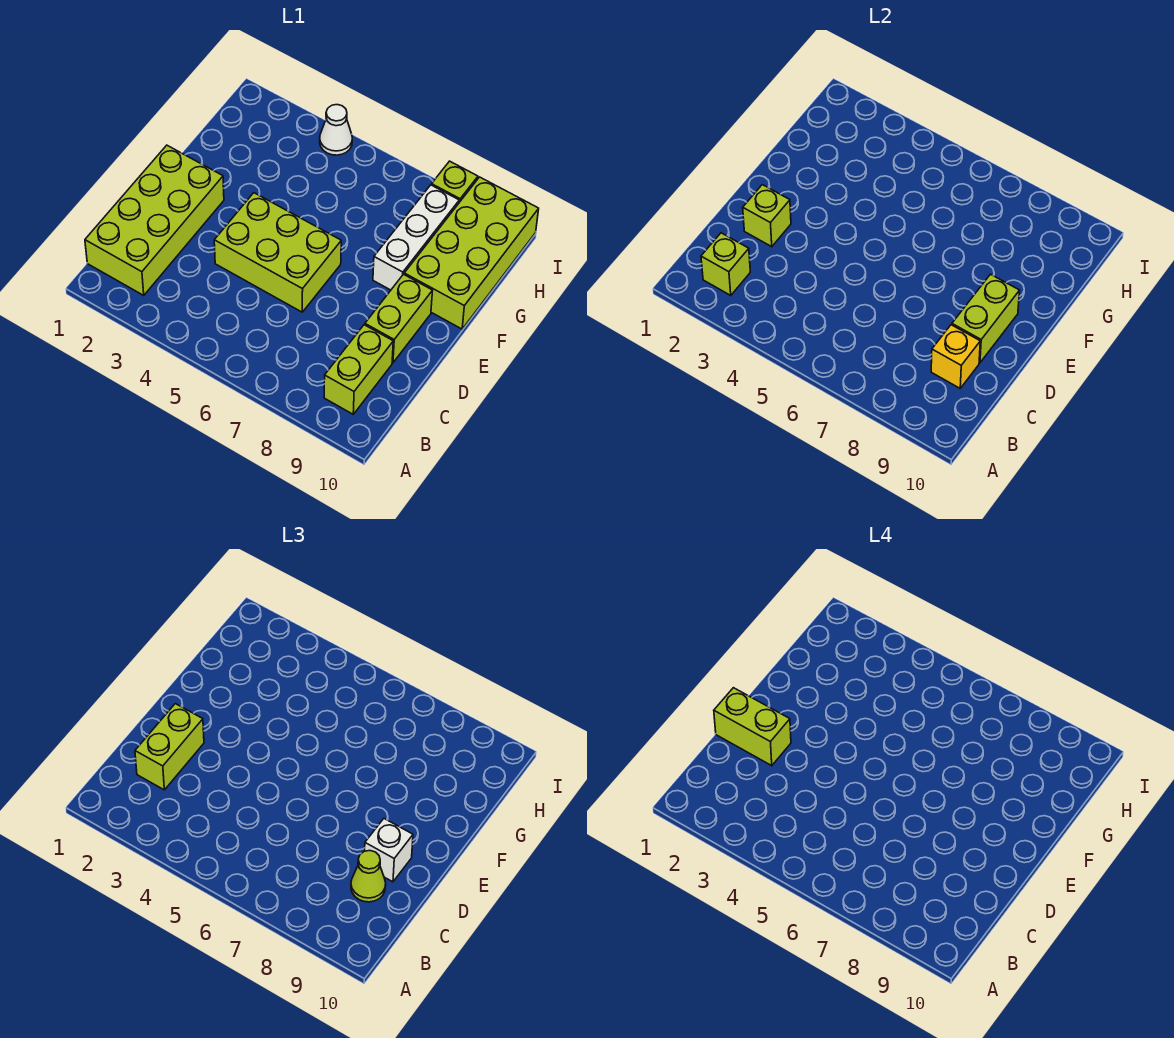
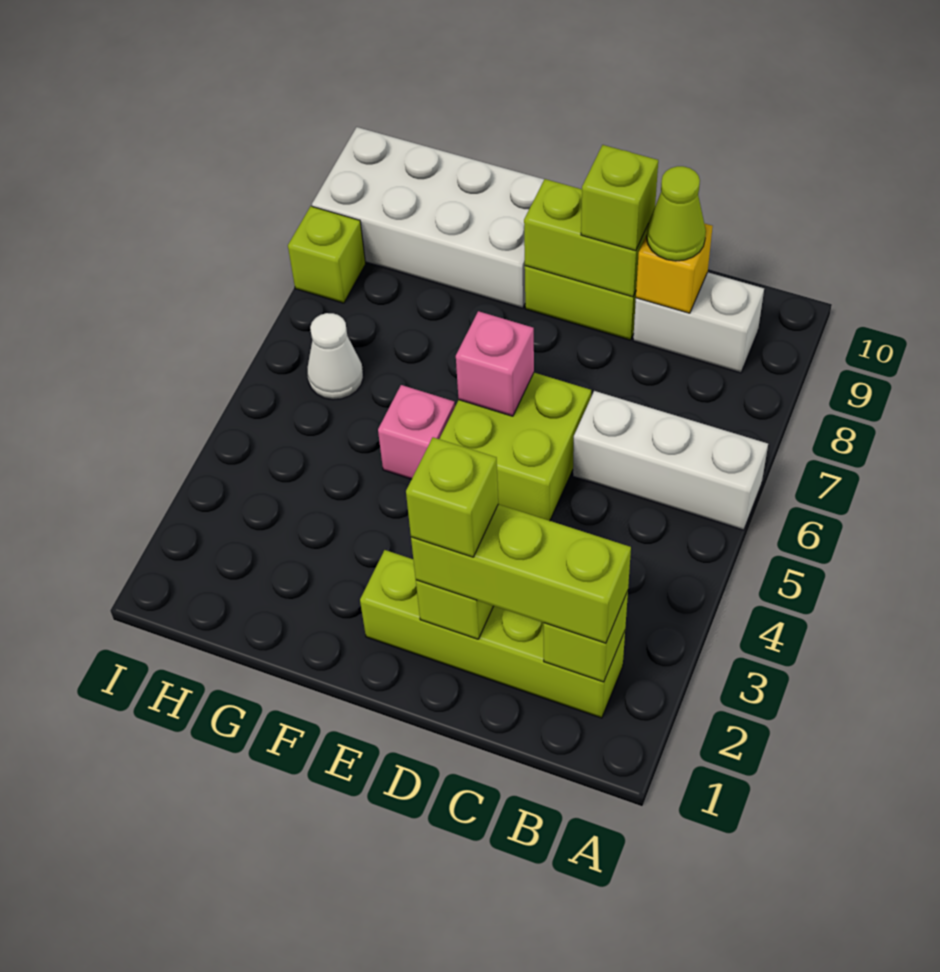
lime 2x4 brick [85,145,224,295] -> lime 1x4 brick [360,550,625,718]
lime 1x2 brick [324,325,393,414] -> white 1x2 brick [633,272,764,373]
lime 1x2 brick [135,704,204,790] -> lime 1x3 brick [411,504,631,643]
lime 1x2 brick [714,688,791,766] -> lime 1x1 brick [406,437,498,557]
lime 2x3 brick [214,193,341,312] -> lime 2x2 brick [440,373,591,521]
white 1x1 brick [365,819,413,882] -> lime 1x1 brick [581,145,658,251]
none -> pink 1x1 brick [456,311,534,416]
none -> pink 1x1 brick [378,385,455,479]
white 1x3 brick [373,185,459,290] -> white 1x3 brick moved to [573,391,768,530]
lime 2x4 brick [404,177,539,329] -> white 2x4 brick [312,127,544,308]
white 1x1 cone [320,105,352,155] -> white 1x1 cone moved to [307,313,363,400]

